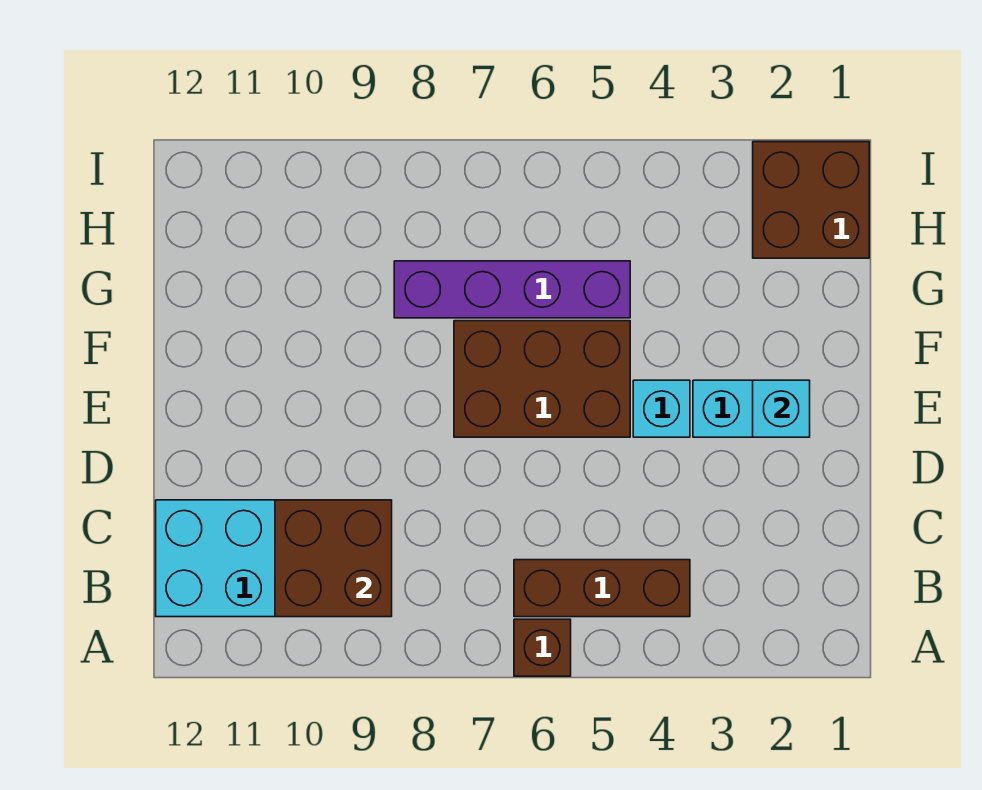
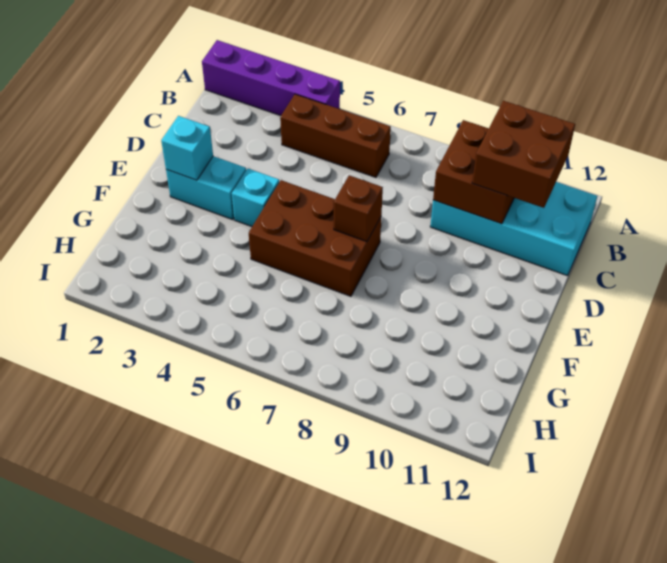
brown 1x1 brick [514,619,571,676] -> brown 1x1 brick moved to [334,175,383,242]
purple 1x4 brick [394,261,630,318] -> purple 1x4 brick moved to [202,40,340,116]
brown 2x2 brick [753,142,869,258] -> brown 2x2 brick moved to [472,101,575,208]

